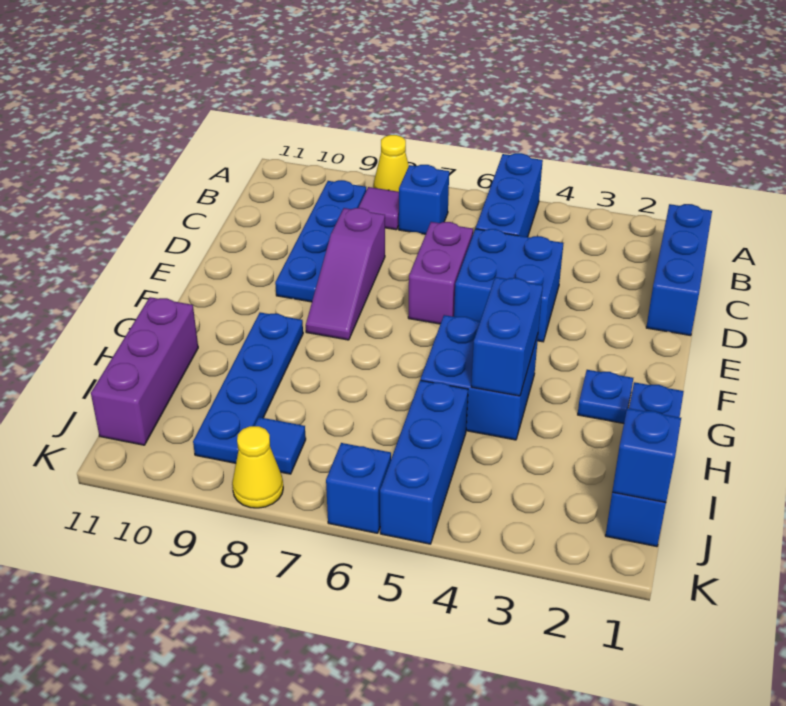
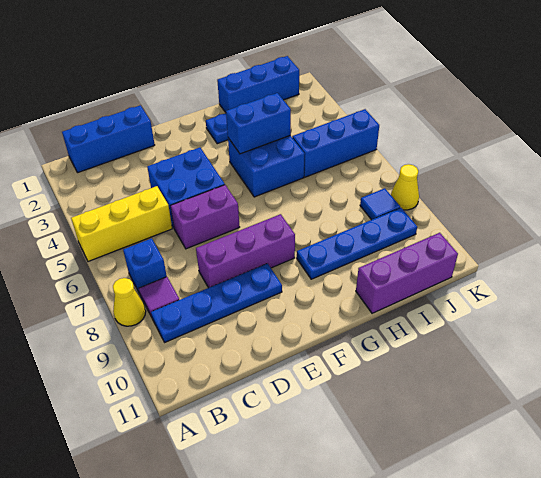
blue 1x3 brick [476,153,543,237] -> yellow 1x3 brick [71,186,172,262]
purple 1x3 slope [306,208,385,340] -> purple 1x3 brick [196,214,295,288]
blue 1x1 brick [612,408,681,502] -> none
blue 1x1 brick [326,443,391,533] -> none

